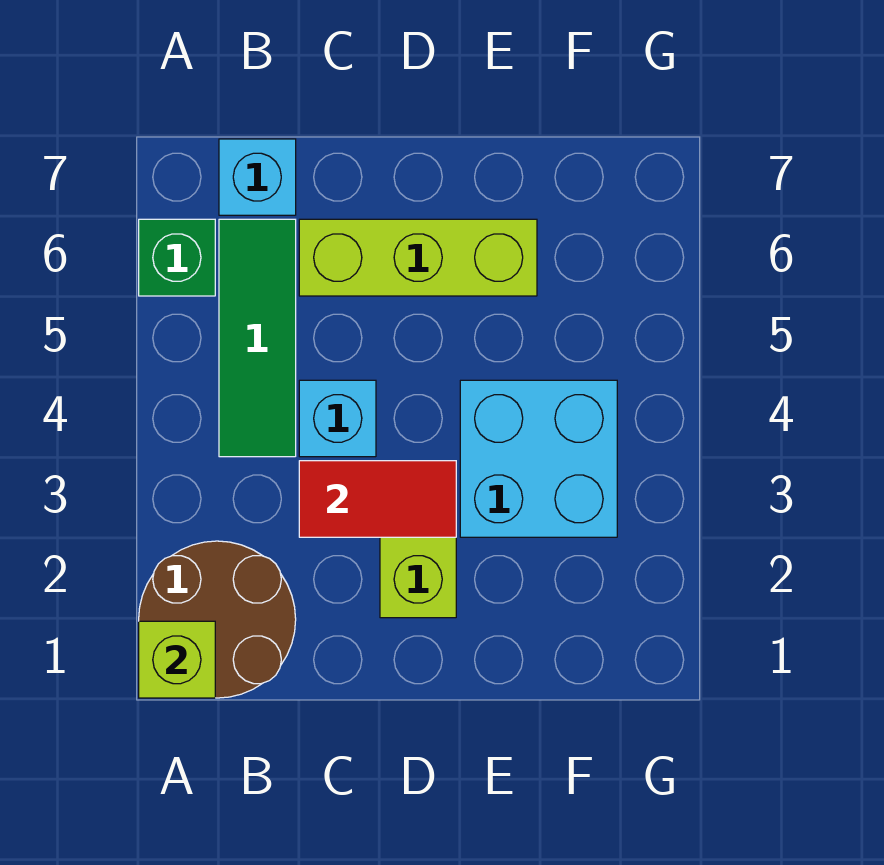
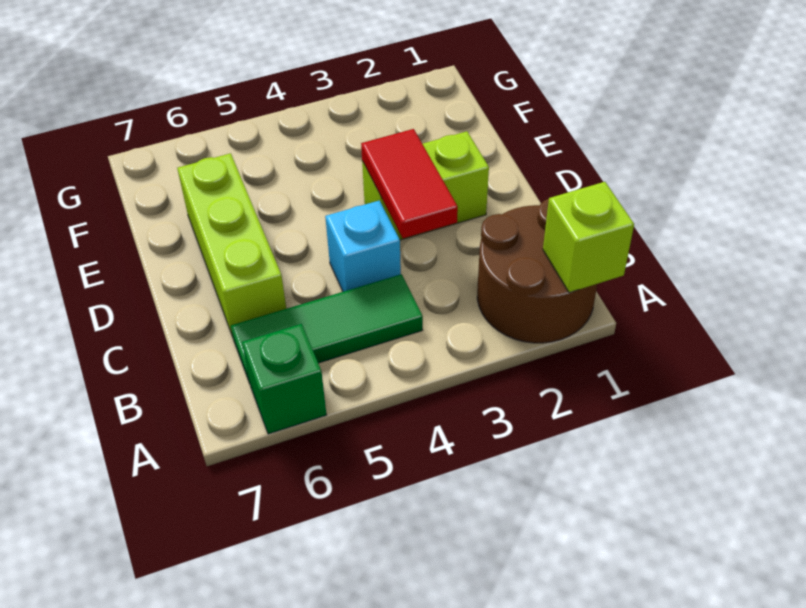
cyan 1x1 brick [219,139,296,215] -> none
cyan 2x2 brick [460,380,617,537] -> none

